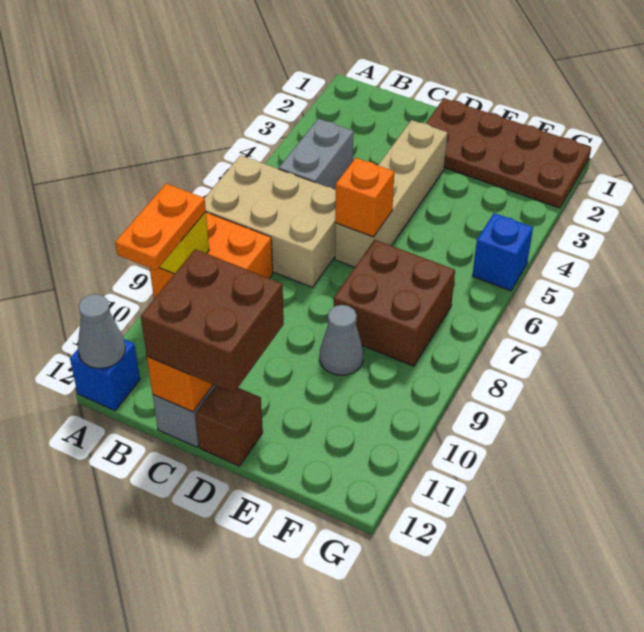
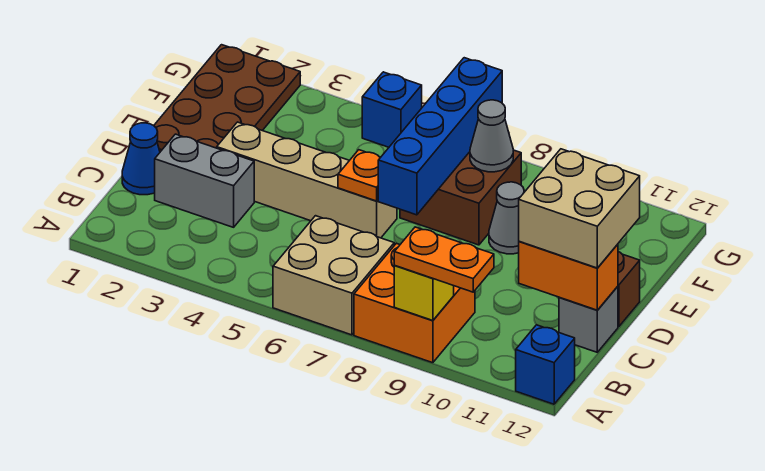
tan 2x3 brick [205,155,336,287] -> tan 2x2 brick [273,216,394,335]
grey 1x1 cone [78,294,125,368] -> grey 1x1 cone moved to [470,100,513,172]
grey 1x2 brick [279,119,354,190] -> grey 1x2 brick moved to [155,134,254,227]
none -> blue 1x1 cone [122,123,160,195]
brown 2x2 brick [141,249,284,393] -> tan 2x2 brick [519,149,640,268]
orange 1x1 brick [335,158,394,237] -> orange 1x1 plate [338,150,381,201]
none -> blue 1x4 brick [378,58,502,215]

